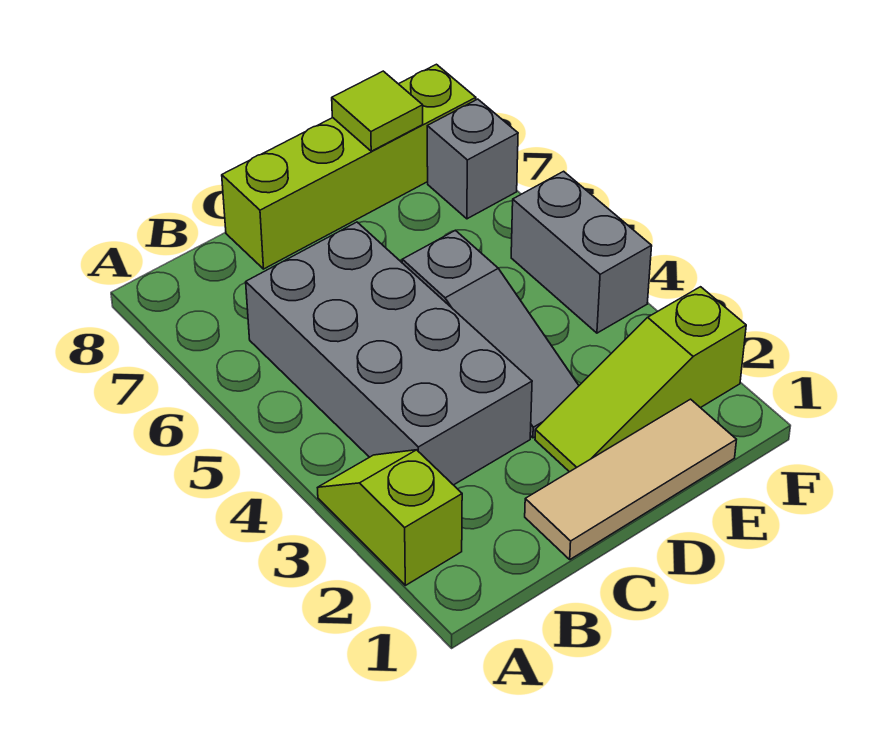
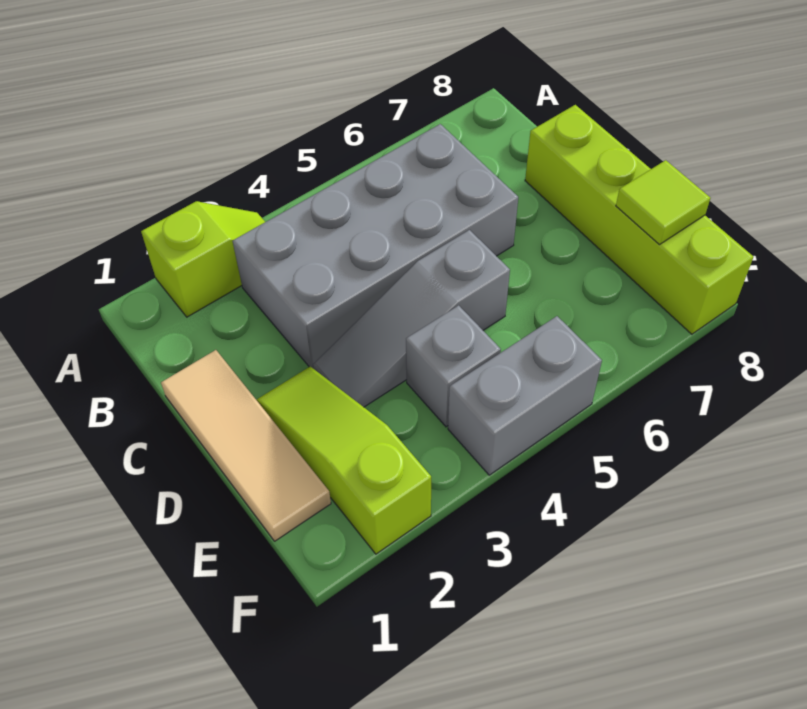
grey 1x1 brick [427,99,518,219] -> grey 1x1 brick moved to [406,305,501,427]

